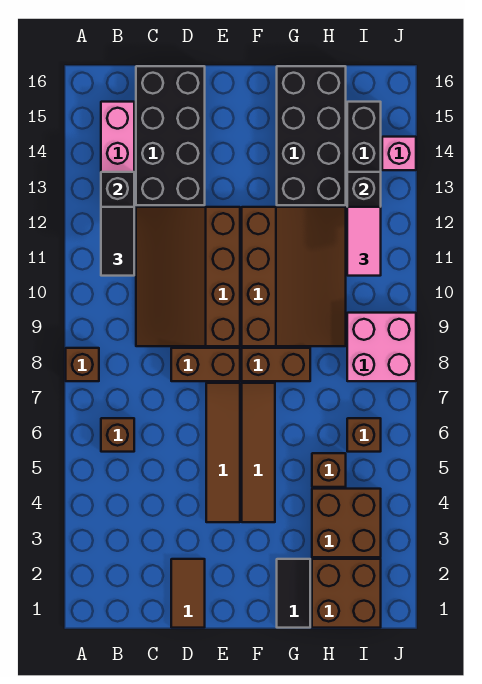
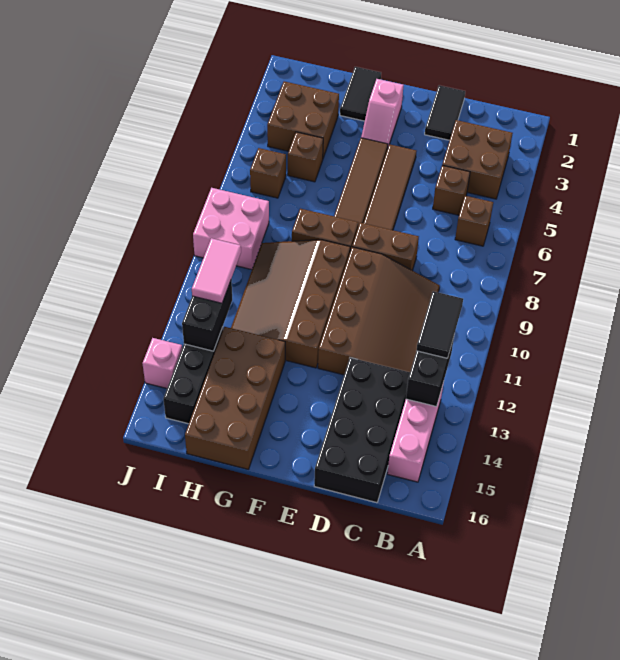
brown 1x1 brick [66,348,99,381] -> brown 1x1 brick moved to [433,165,470,215]
brown 1x2 tile [171,559,205,628] -> black 1x2 tile [425,85,465,140]
none -> pink 1x2 slope [361,79,404,147]
black 2x4 brick [277,66,346,205] -> brown 2x4 brick [185,327,285,469]
brown 2x2 brick [312,559,381,628] -> brown 2x2 brick moved to [442,120,513,199]

